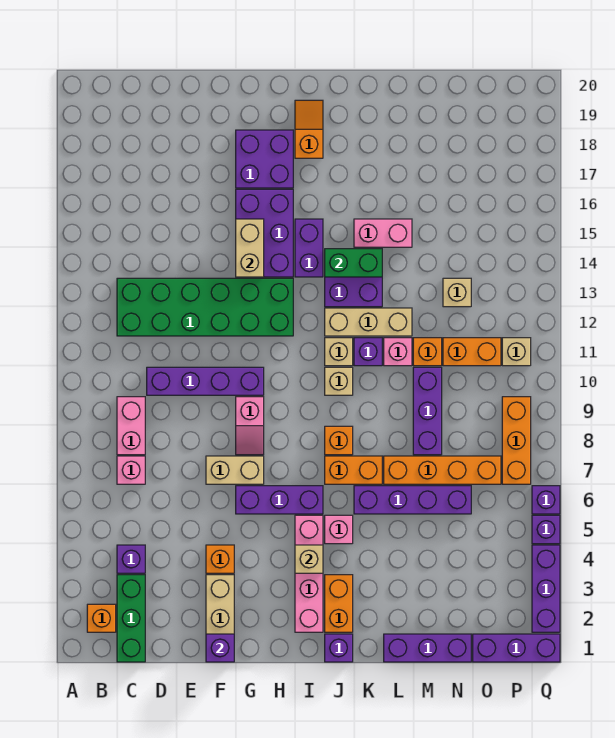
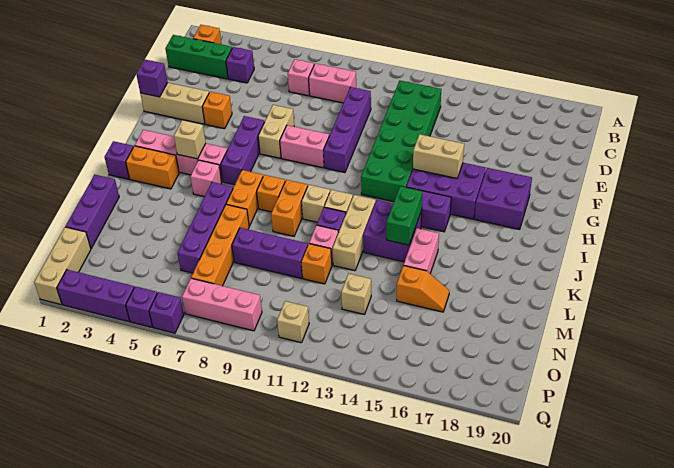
pink 1x2 slope [236,397,264,455] -> pink 1x2 brick [280,125,329,168]
orange 1x2 slope [295,100,323,158] -> orange 1x2 slope moved to [397,265,449,312]
orange 1x2 brick [443,338,501,366] -> orange 1x2 brick moved to [271,180,308,236]
purple 1x3 brick [473,634,560,662] -> tan 1x3 brick [34,227,91,304]
orange 1x3 brick [502,397,531,484] -> pink 1x3 brick [182,278,262,331]

